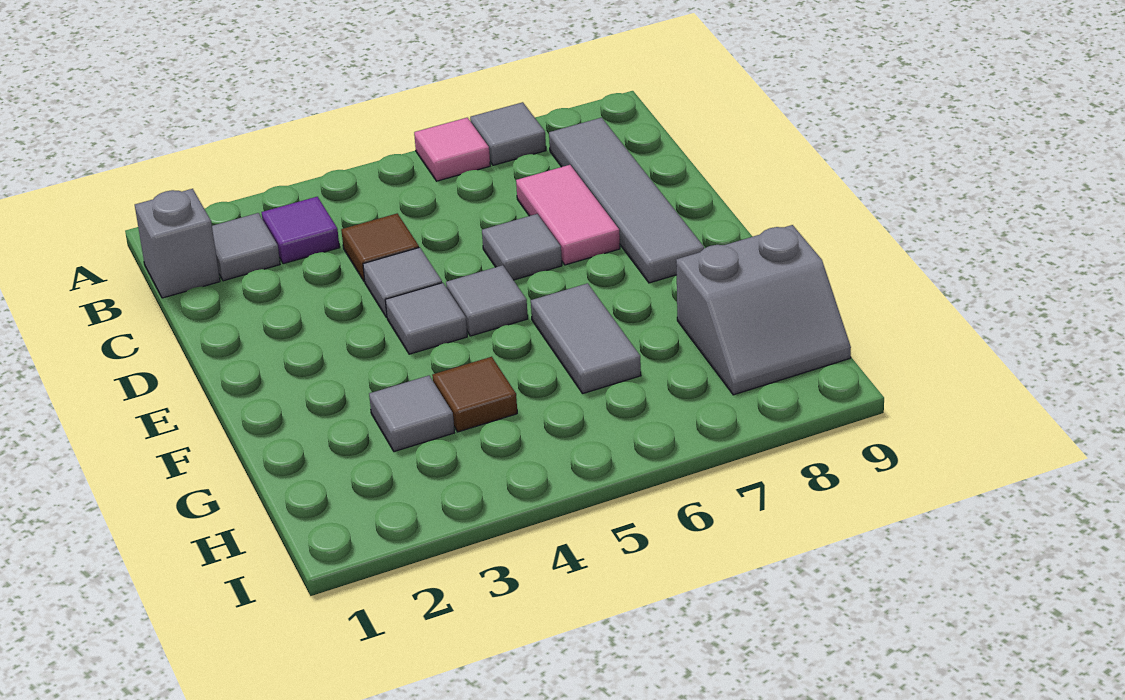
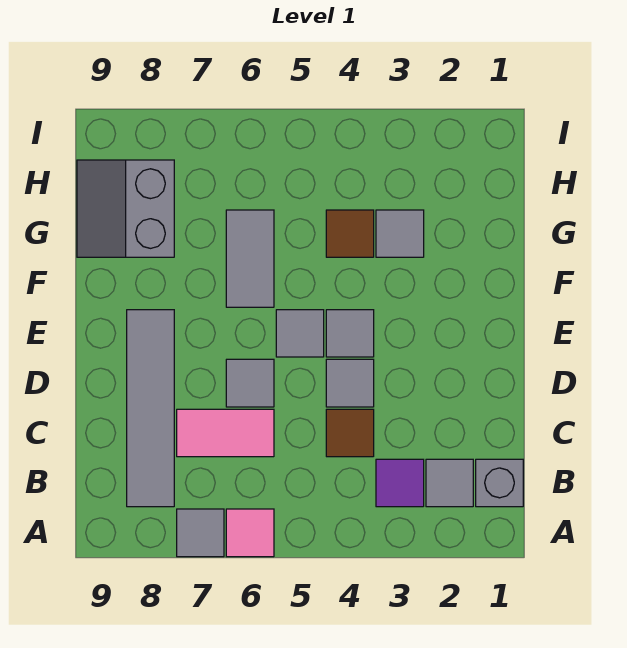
pink 1x2 tile [516,165,620,265] -> pink 1x2 tile turned to [177,409,274,457]
grey 2x2 slope [676,225,851,395] -> grey 2x2 slope turned to [77,160,174,257]

